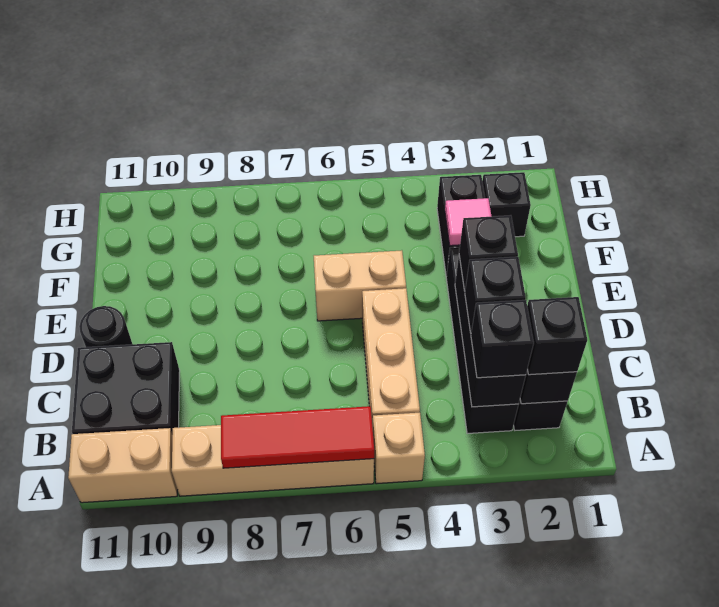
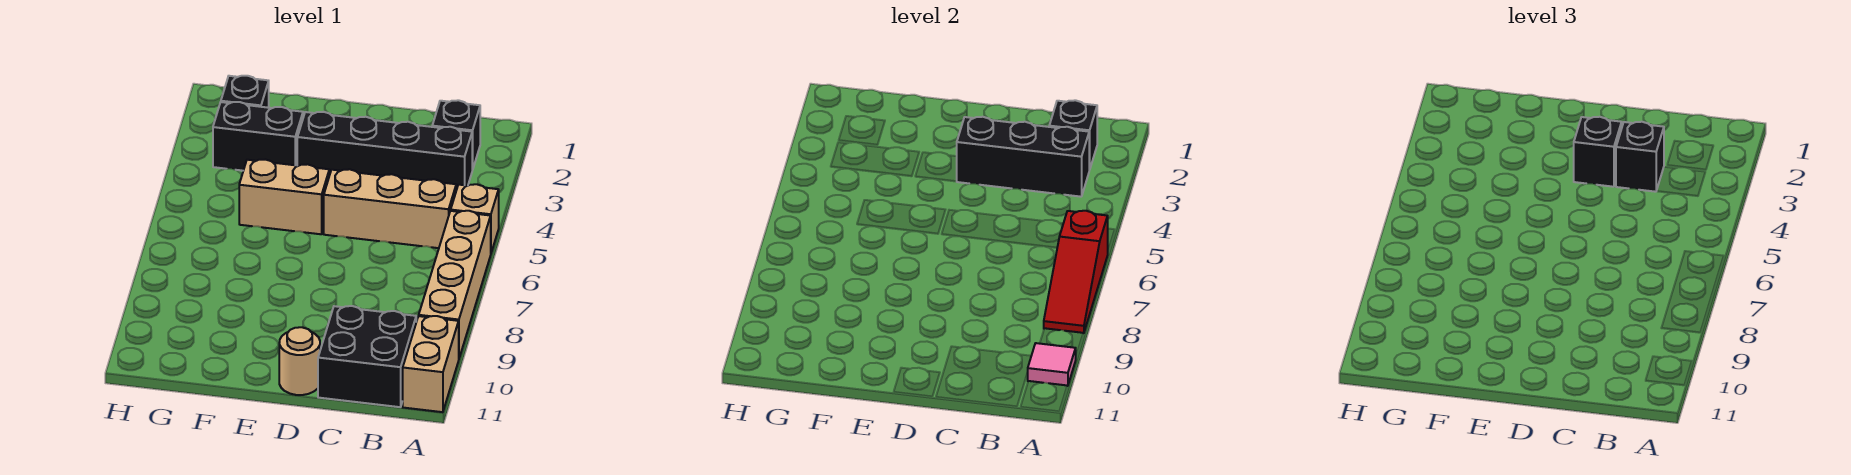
red 1x3 tile [221,406,374,468] -> red 1x3 slope [1044,211,1108,333]
black 1x1 brick [527,297,587,375] -> none
black 1x1 brick [471,300,534,378] -> none
black 1x1 round brick [79,306,132,347] -> tan 1x1 round brick [279,327,320,395]
tan 1x2 brick [314,250,406,321] -> tan 1x2 brick turned to [239,160,329,234]
pink 1x1 tile [445,198,492,246] -> pink 1x1 tile moved to [1028,343,1076,386]

